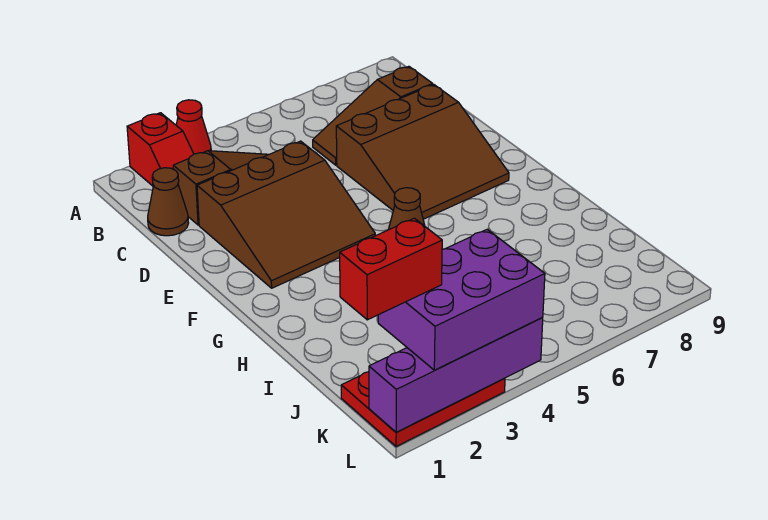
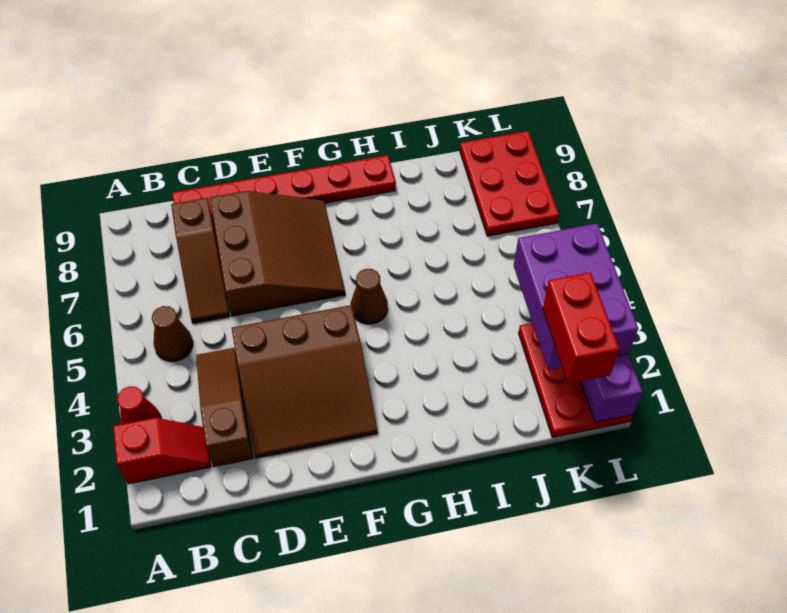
brown 1x1 cone [148,168,188,236] -> brown 1x1 cone moved to [152,306,193,362]
none -> red 1x6 plate [172,155,396,221]
brown 3x3 slope [197,141,375,288] -> brown 3x3 slope turned to [232,305,378,458]
none -> red 2x3 plate [460,131,559,236]

